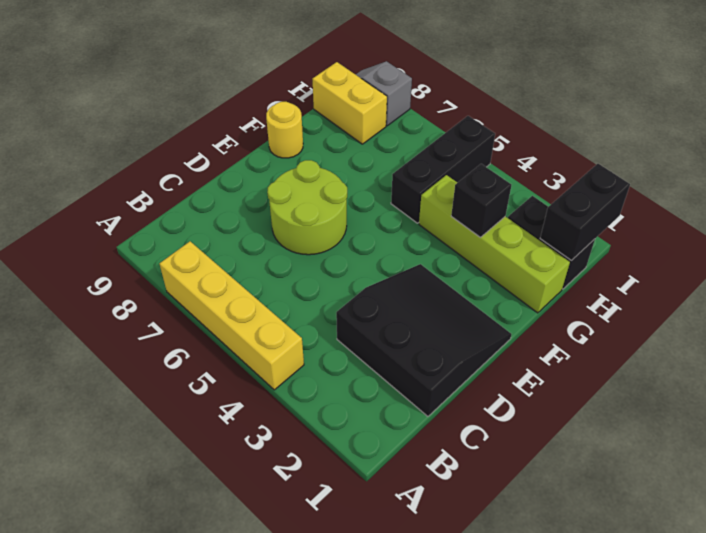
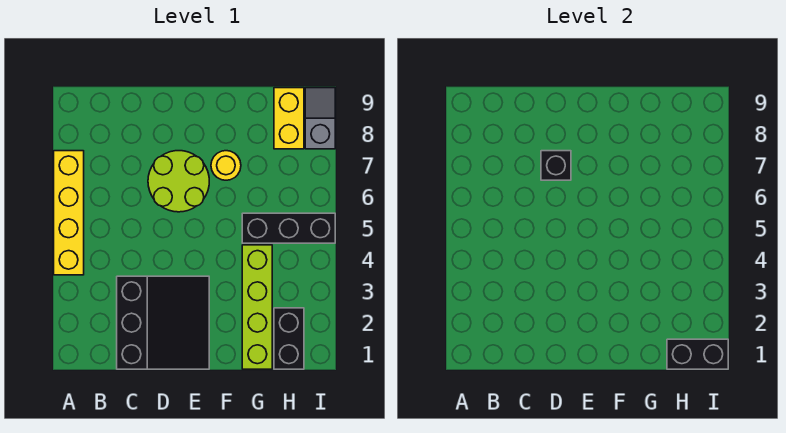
yellow 1x1 round brick [266,102,303,158] -> yellow 1x1 round brick moved to [211,151,241,180]
black 1x1 brick [451,164,511,237] -> black 1x1 brick moved to [541,151,571,180]

